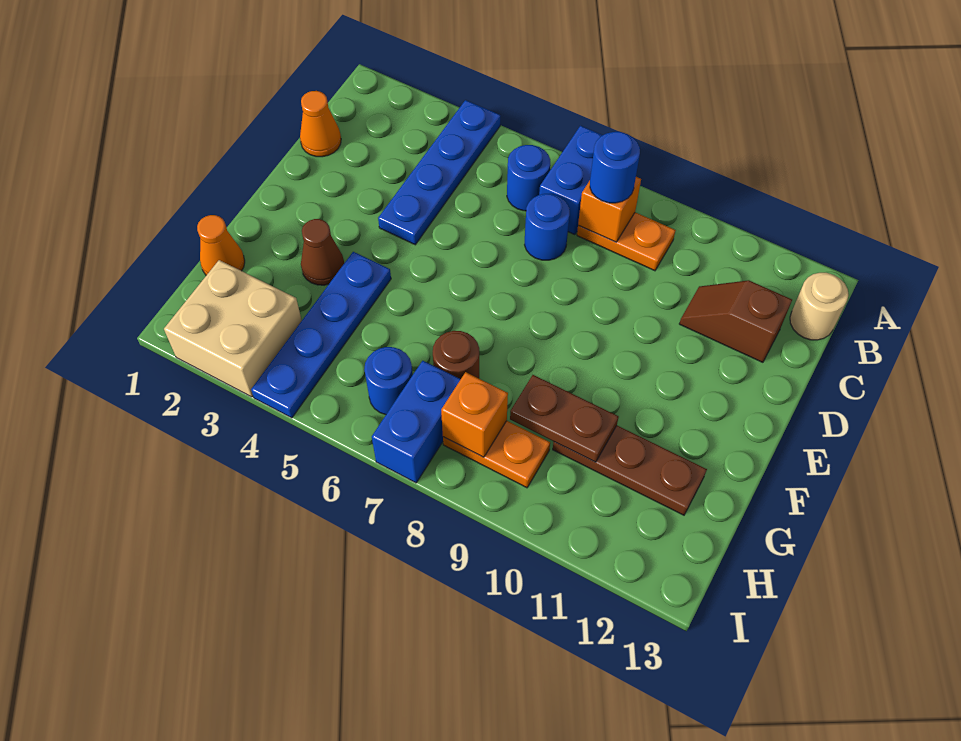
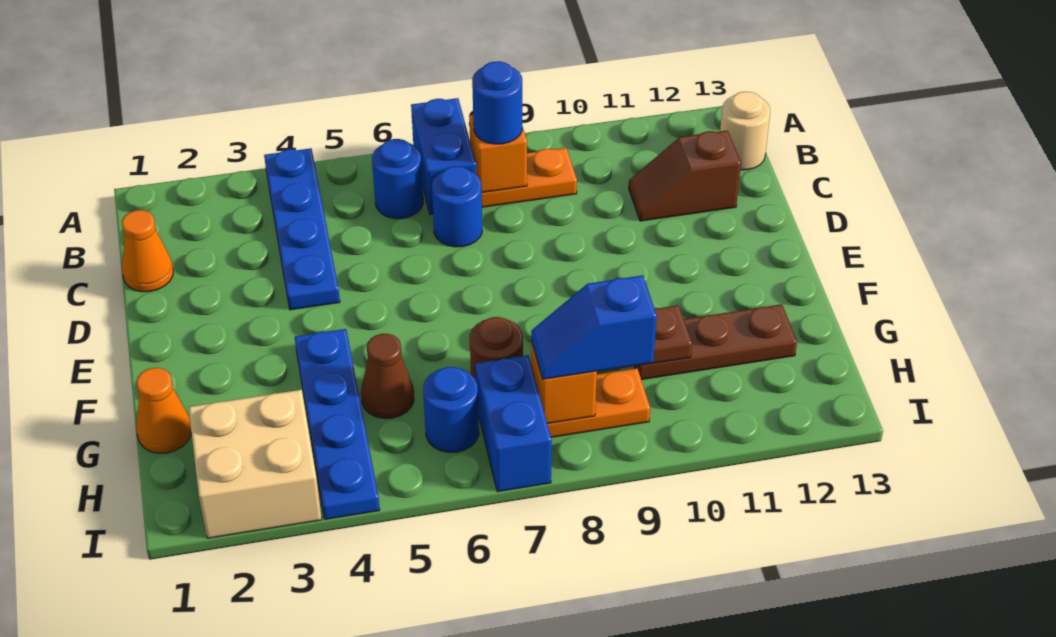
brown 1x1 cone [301,219,344,285] -> brown 1x1 cone moved to [361,334,414,418]
none -> blue 1x2 slope [531,275,657,379]

